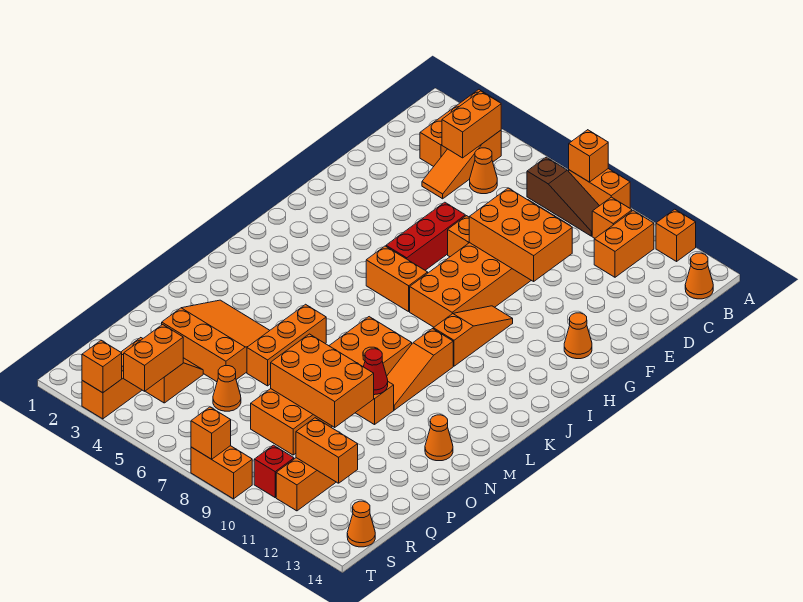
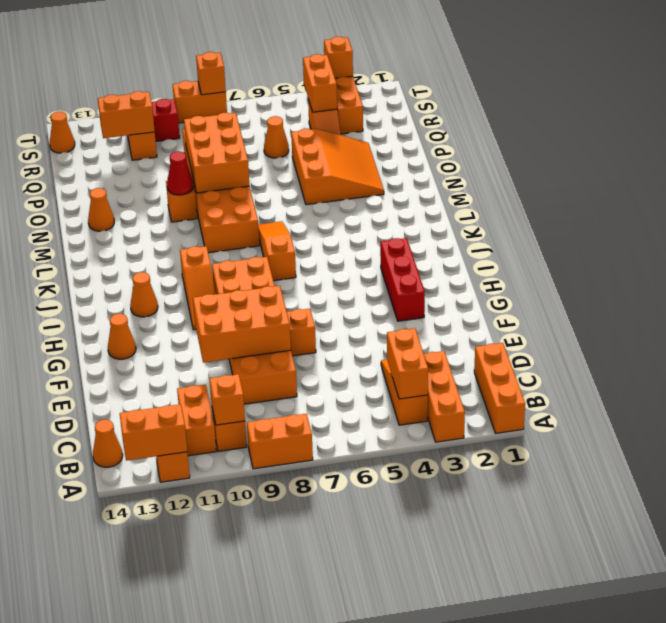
orange 1x1 brick [569,130,608,182] -> orange 1x1 brick moved to [210,374,245,425]
brown 1x3 slope [527,157,599,236] -> none
orange 1x1 cone [470,148,497,194] -> orange 1x1 cone moved to [130,272,158,317]
red 1x3 brick [386,202,465,270] -> red 1x3 brick moved to [380,238,425,321]
orange 1x2 brick [366,246,428,312] -> orange 1x2 brick moved to [120,404,187,461]
orange 1x3 slope [387,329,453,410] -> orange 1x3 slope moved to [258,221,296,281]
orange 1x3 brick [247,304,326,386] -> orange 1x3 brick moved to [474,343,525,433]
orange 3x3 slope [162,300,270,382] -> orange 3x3 slope turned to [291,129,384,205]
orange 2x3 brick [271,334,374,427] -> orange 2x3 brick turned to [184,113,249,193]

